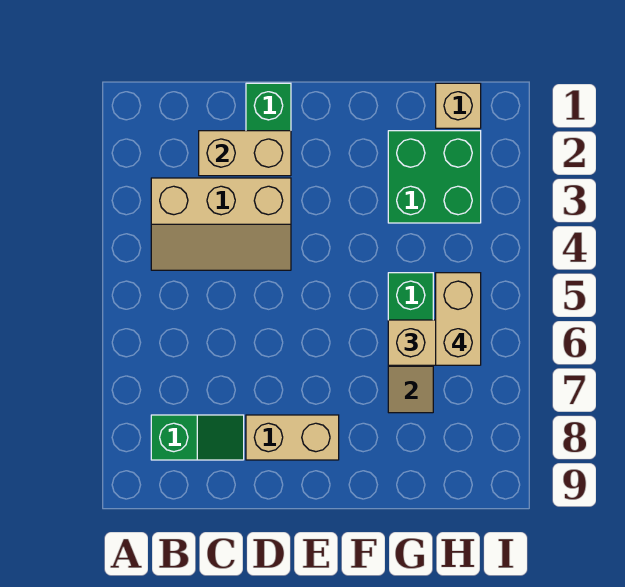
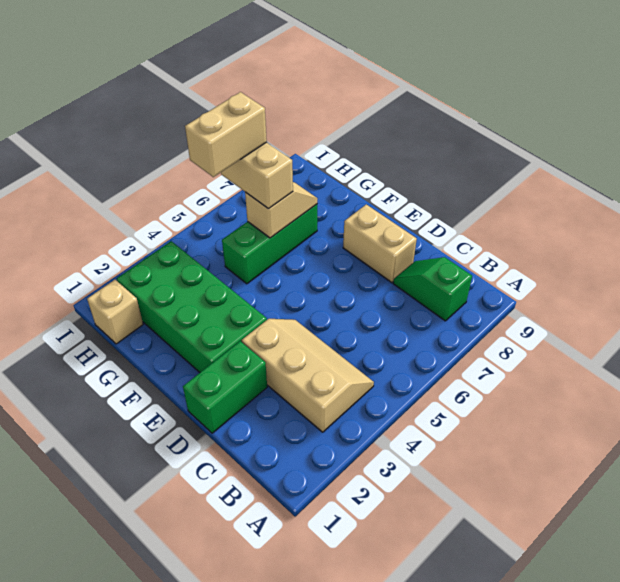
tan 1x2 brick [199,131,291,176] -> none
green 2x2 brick [388,131,481,223] -> green 2x4 brick [117,241,267,372]

